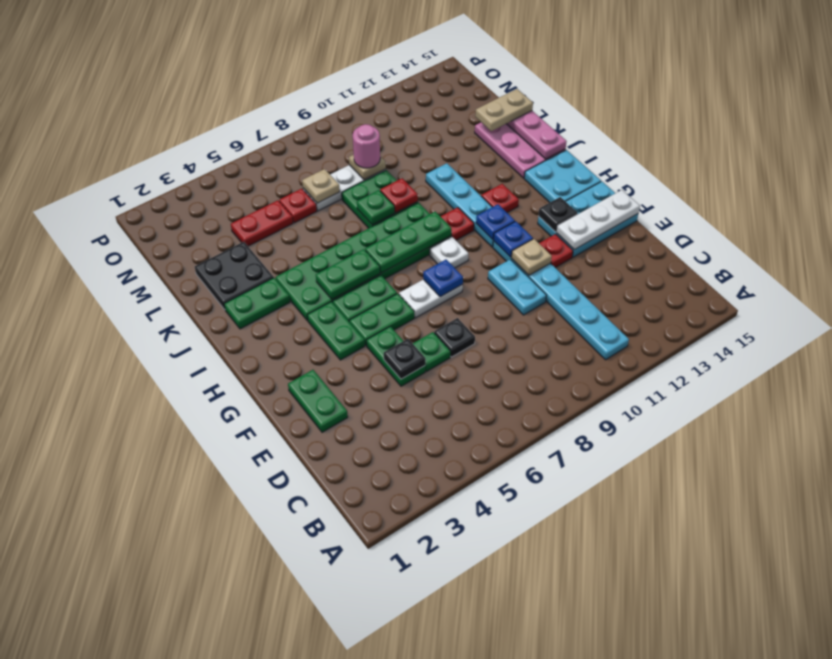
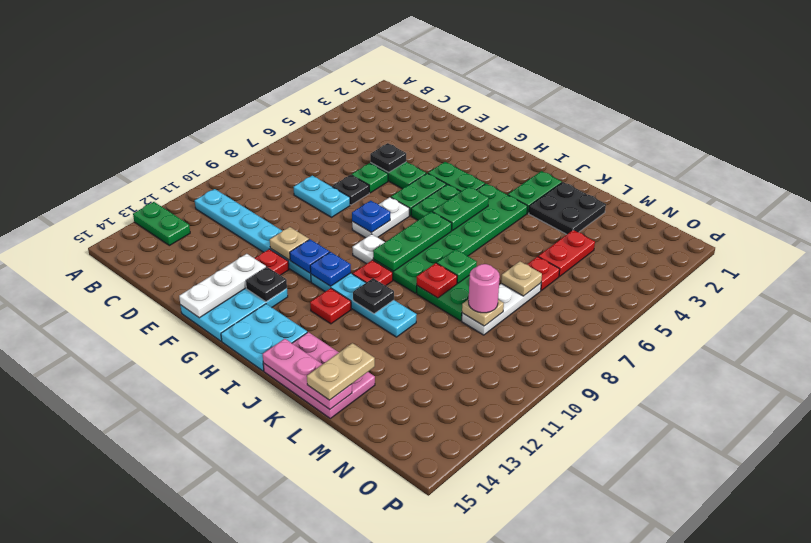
green 1x2 plate [288,370,348,432] -> green 1x2 plate moved to [133,202,190,246]
cyan 1x2 plate [488,259,547,315] -> cyan 1x2 plate moved to [294,176,350,217]
none -> black 1x1 plate [353,278,394,314]

